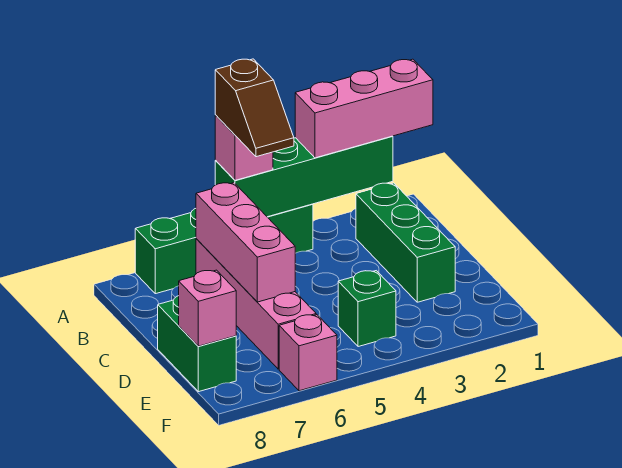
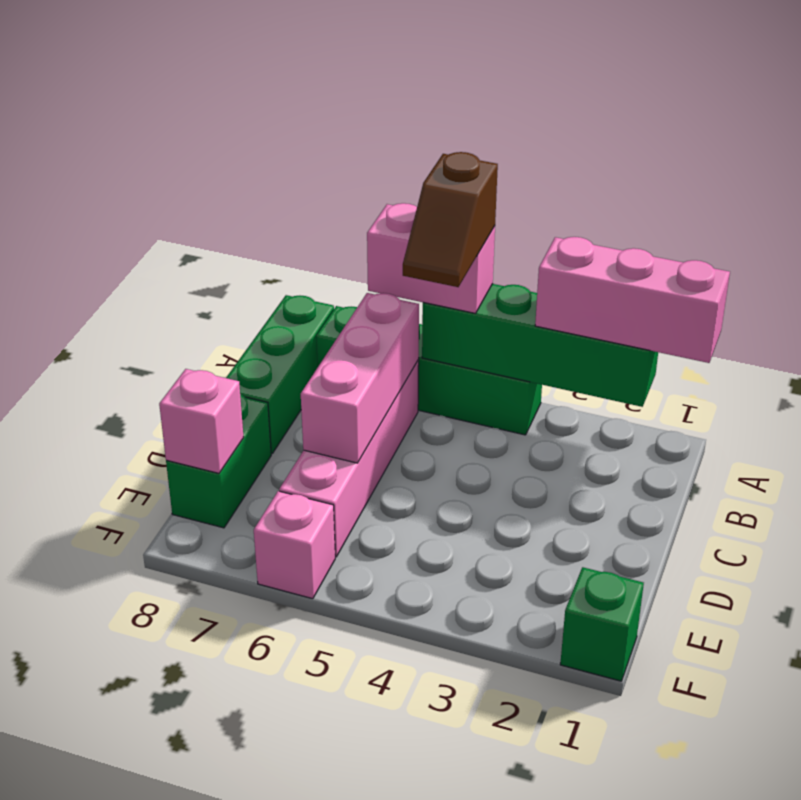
pink 1x1 brick [215,115,273,180] -> pink 1x2 brick [367,203,495,313]
green 1x3 brick [356,183,455,302] -> green 1x3 brick moved to [226,295,334,454]
green 1x1 brick [338,271,396,347] -> green 1x1 brick moved to [560,567,644,681]

